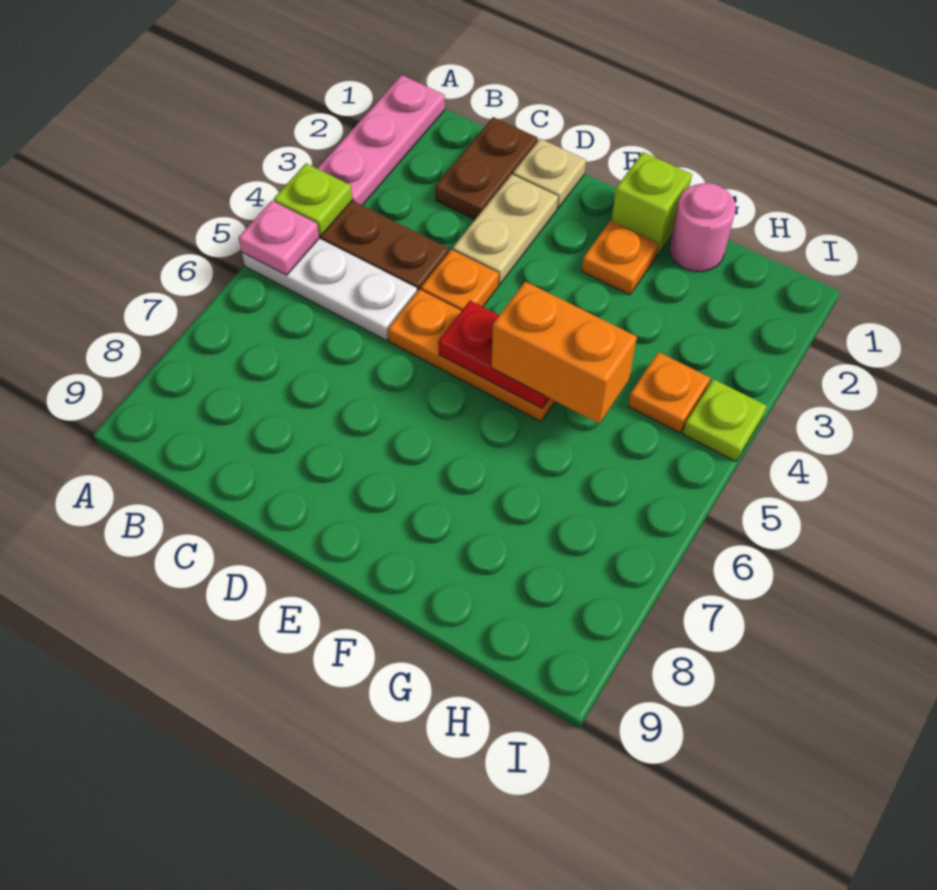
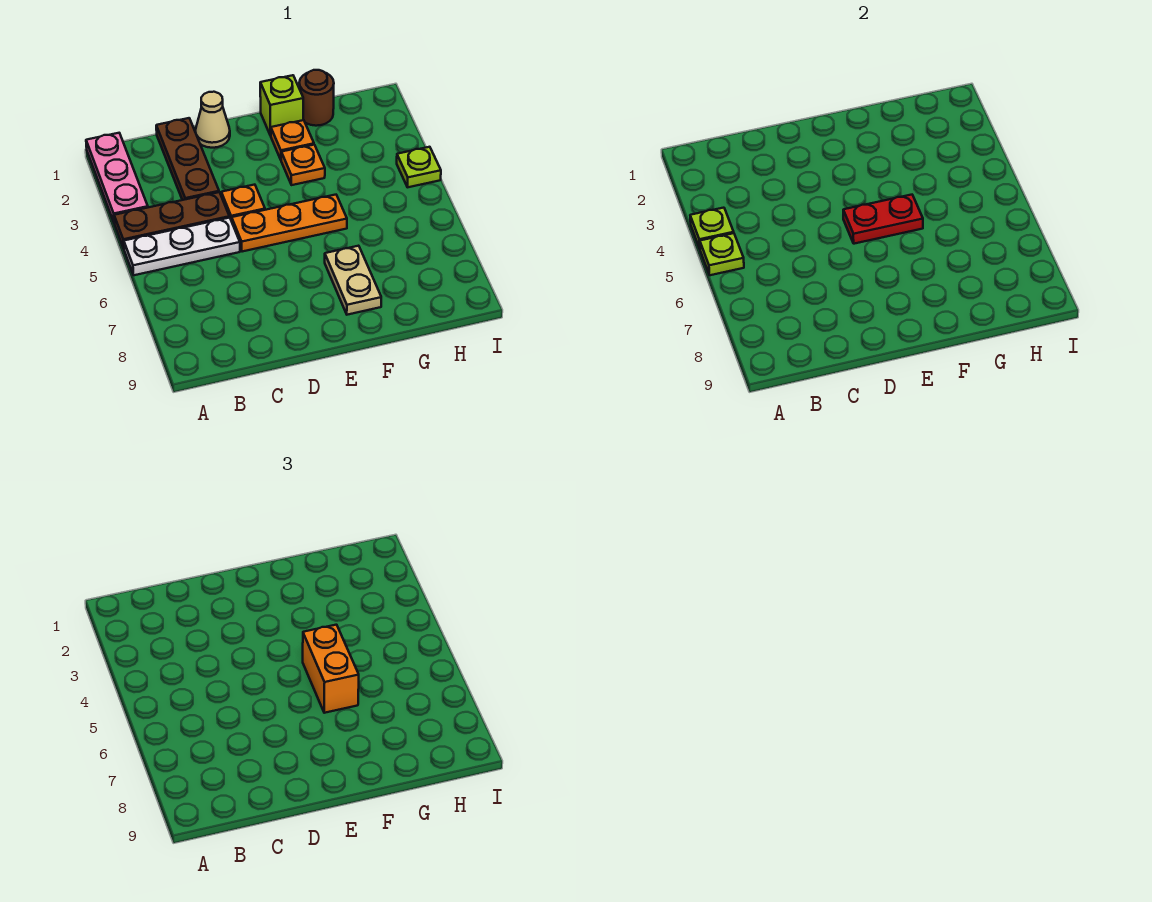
pink 1x1 plate [238,201,319,275] -> lime 1x1 plate [700,233,744,275]
brown 1x2 plate [435,117,538,220] -> brown 1x3 plate [156,118,219,200]
tan 1x1 plate [513,139,586,208] -> tan 1x1 cone [195,92,230,148]
tan 1x2 plate [453,174,558,285] -> tan 1x2 plate moved to [325,246,381,315]
orange 1x2 brick [492,282,637,423] -> orange 1x2 brick turned to [303,625,359,713]
pink 1x1 round brick [670,183,736,272] -> brown 1x1 round brick [299,70,334,126]
orange 1x1 plate [628,352,710,433] -> orange 1x1 plate moved to [281,145,325,185]

